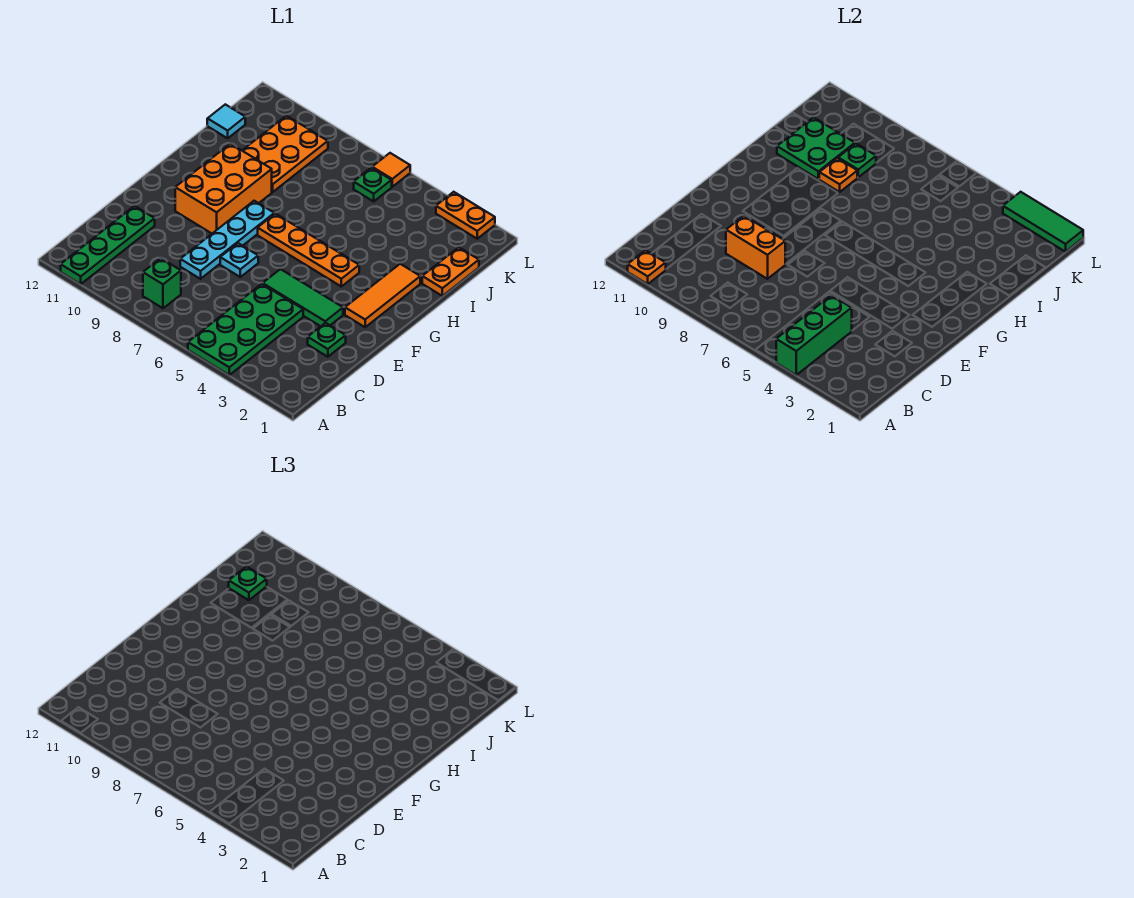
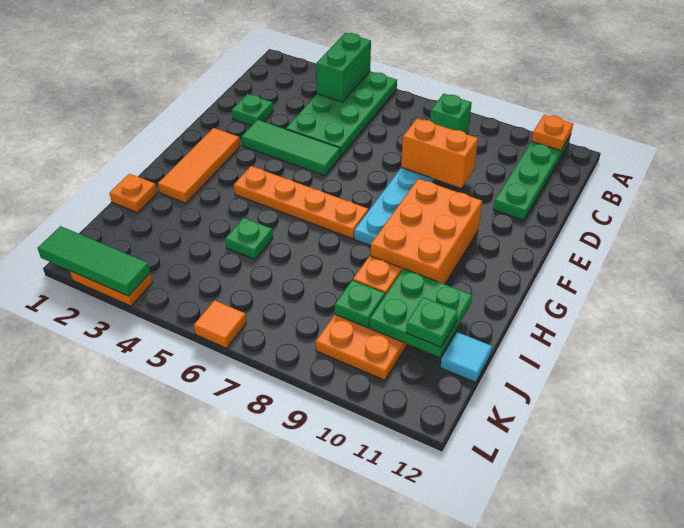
green 1x3 brick [776,295,852,375] -> green 1x2 brick [316,33,371,102]
cyan 1x1 plate [220,243,258,277] -> none
orange 1x2 plate [422,247,479,296] -> orange 1x1 plate [110,174,157,213]
green 1x1 plate [354,168,392,201] -> green 1x1 plate moved to [225,218,273,260]

